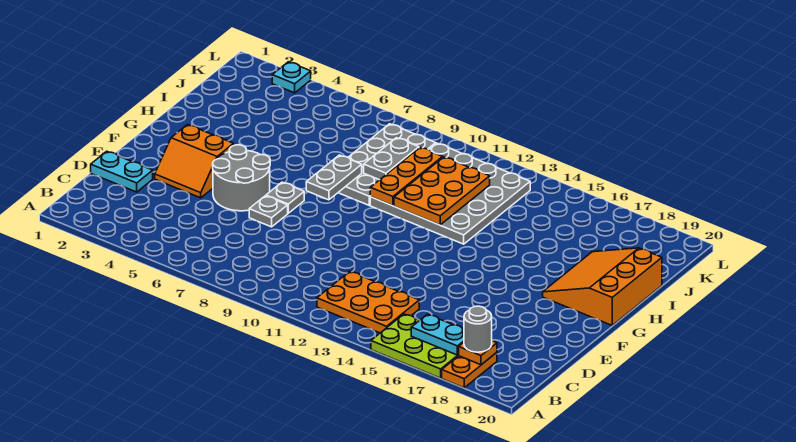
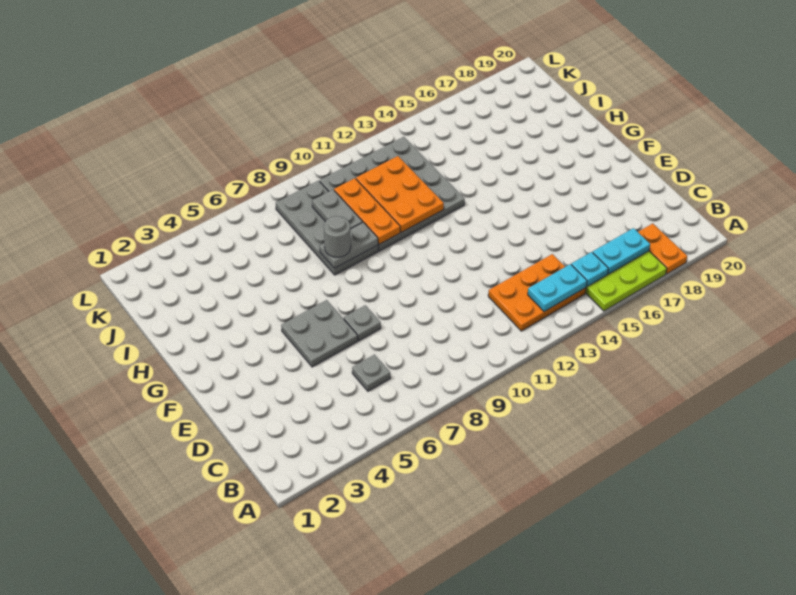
orange 1x1 plate [458,341,497,365] -> none
grey 1x1 round brick [464,306,492,352] -> grey 1x1 round brick moved to [324,216,351,257]
cyan 1x2 plate [91,151,153,192] -> cyan 1x2 plate moved to [528,264,587,312]
orange 2x2 slope [155,125,234,198] -> none
grey 2x2 round brick [213,145,270,211] -> grey 2x2 plate [281,300,358,367]
grey 1x1 plate [266,182,304,213] -> grey 1x1 plate moved to [352,355,390,391]
grey 1x2 plate [306,155,362,200] -> grey 1x2 plate turned to [320,222,378,268]
orange 3x3 slope [543,248,662,325] -> none
cyan 1x1 plate [272,62,311,93] -> cyan 1x1 plate moved to [571,252,608,286]

